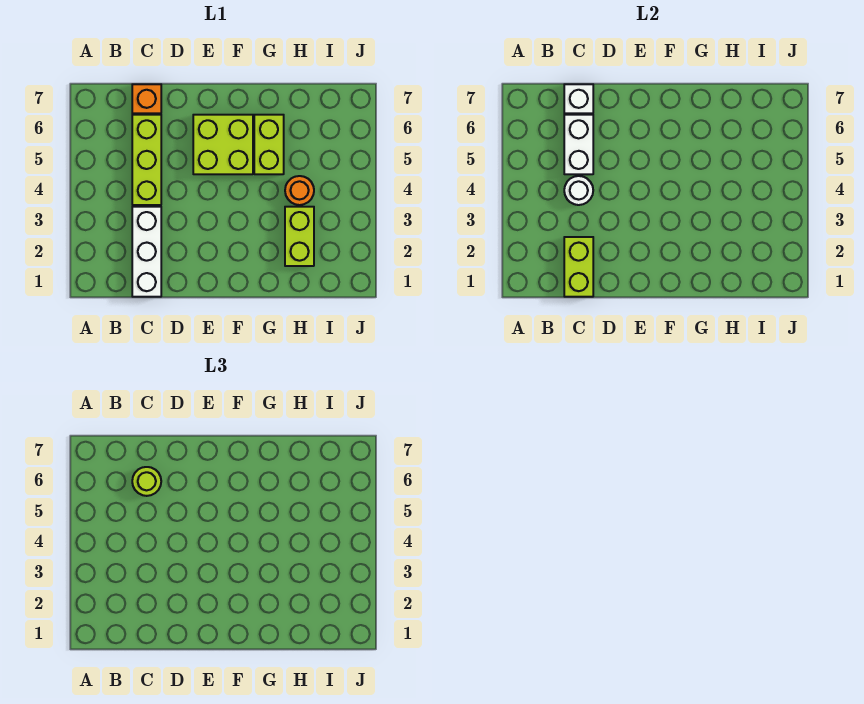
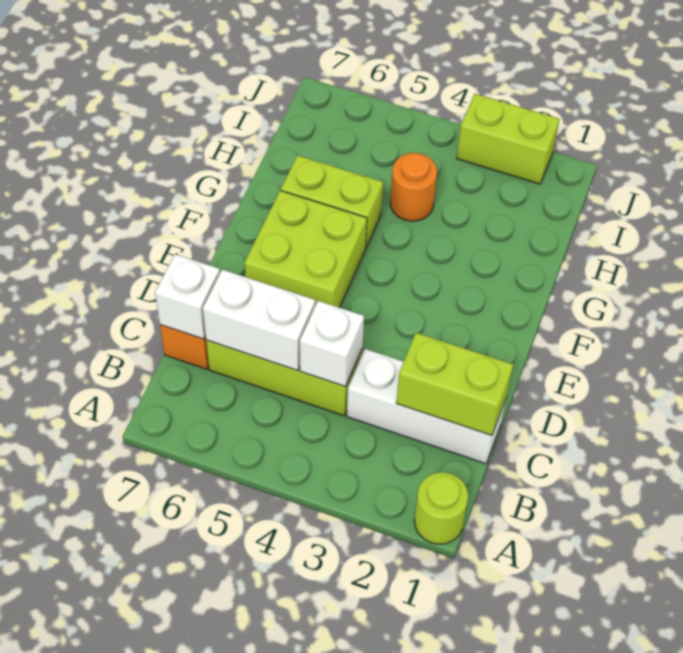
white 1x1 round brick [564,176,593,205] -> white 1x1 brick [300,301,364,387]
lime 1x1 round brick [132,467,161,496] -> lime 1x1 round brick moved to [414,472,468,544]
lime 1x2 brick [285,207,314,266] -> lime 1x2 brick moved to [457,94,560,184]

